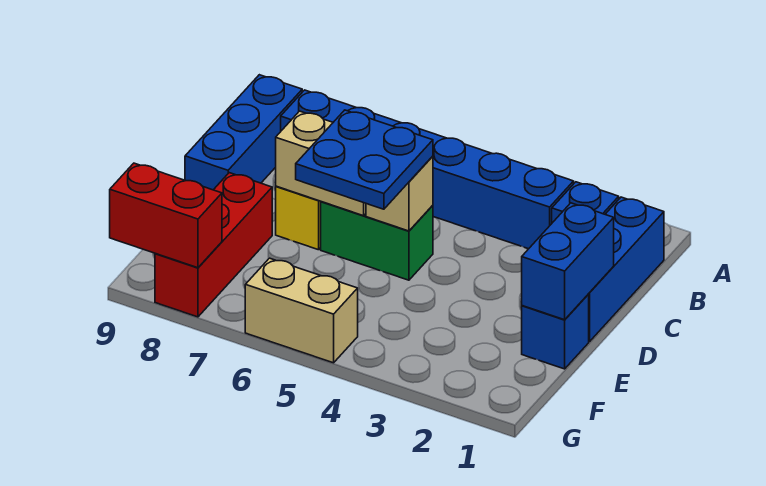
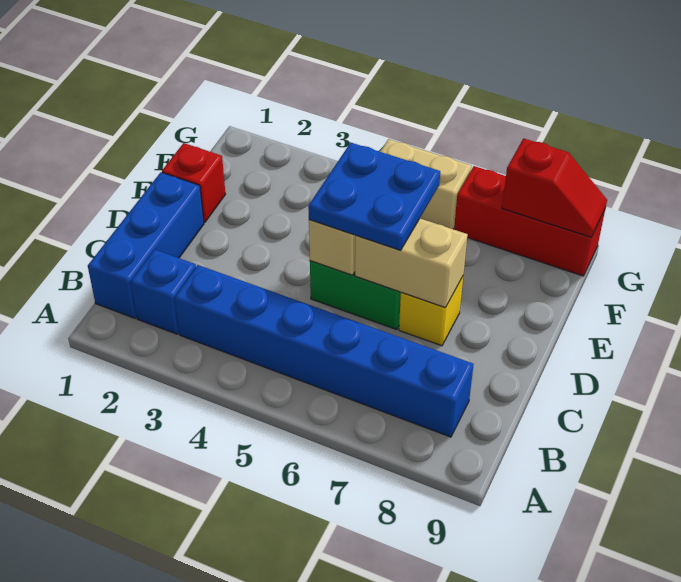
blue 1x3 brick [185,75,302,190] -> none
blue 1x2 brick [522,203,614,320] -> none
blue 1x1 brick [522,294,589,369] -> red 1x1 brick [162,143,226,222]
red 1x3 brick [155,173,272,317] -> red 1x3 brick turned to [454,166,605,276]
red 1x2 brick [110,163,222,268] -> red 1x2 slope [502,138,607,237]

